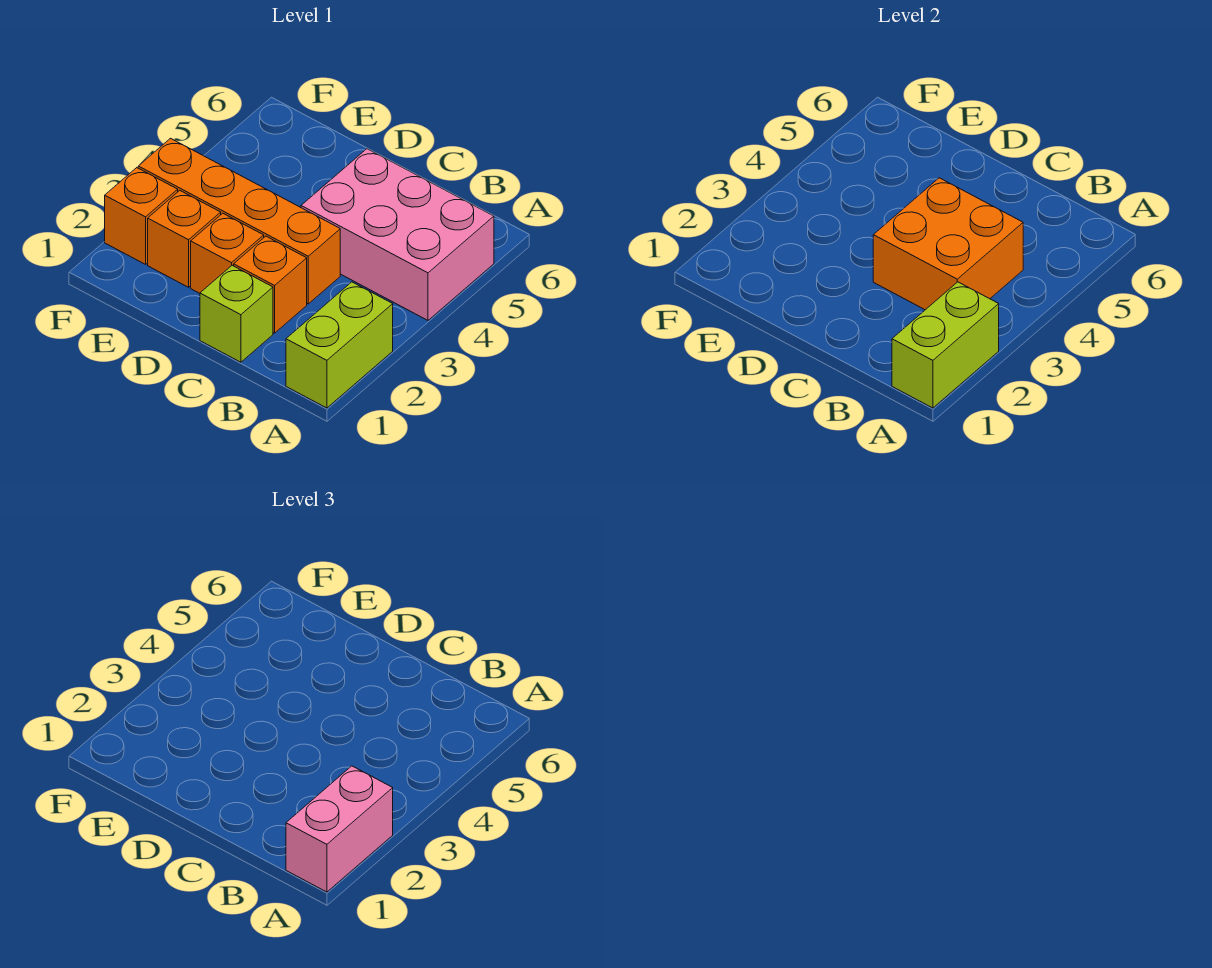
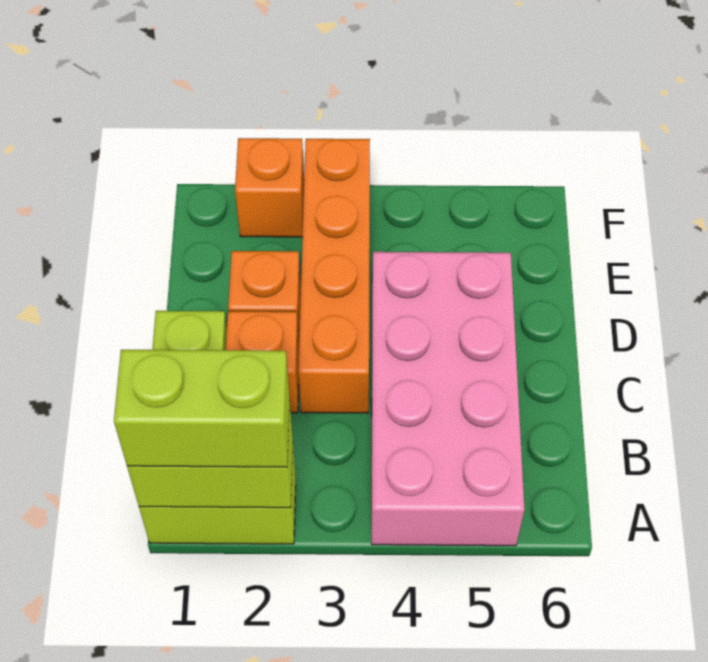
pink 1x2 brick [286,766,393,892] -> lime 1x2 brick [114,350,290,467]
pink 2x3 brick [301,149,494,320] -> pink 2x4 brick [372,252,525,546]
orange 2x2 brick [873,178,1023,310] -> none
orange 1x1 brick [148,191,221,287] -> none

